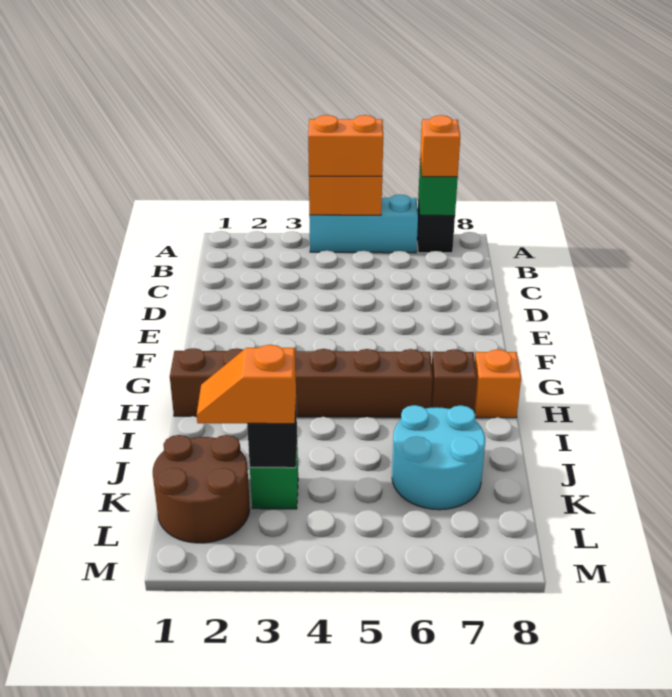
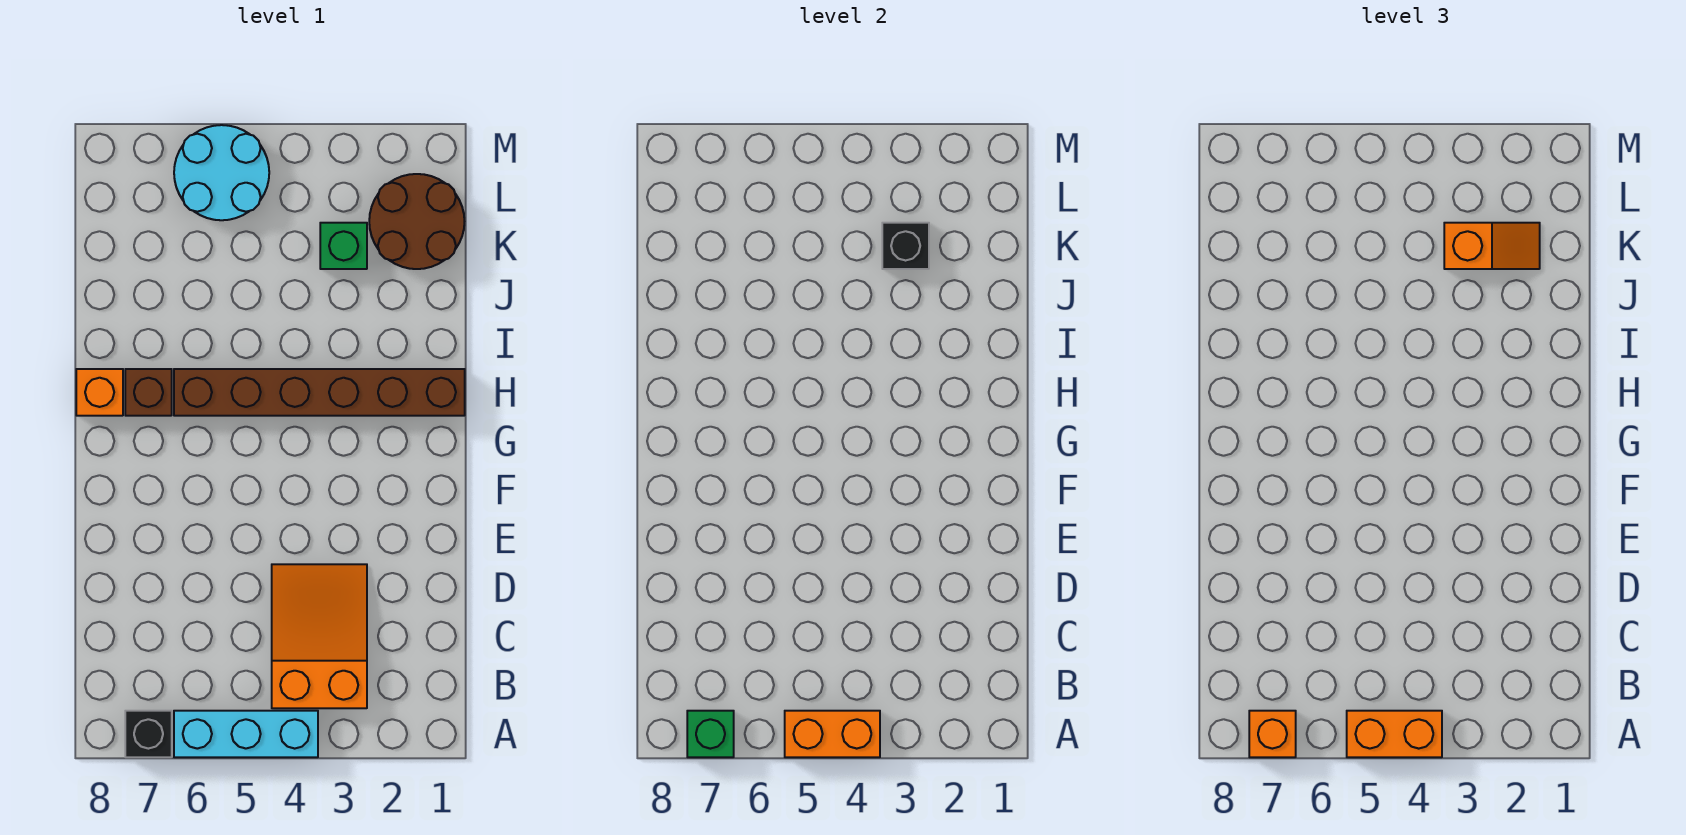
none -> orange 2x3 slope [272,564,367,708]
cyan 2x2 round brick [392,405,485,510] -> cyan 2x2 round brick moved to [174,125,269,220]

